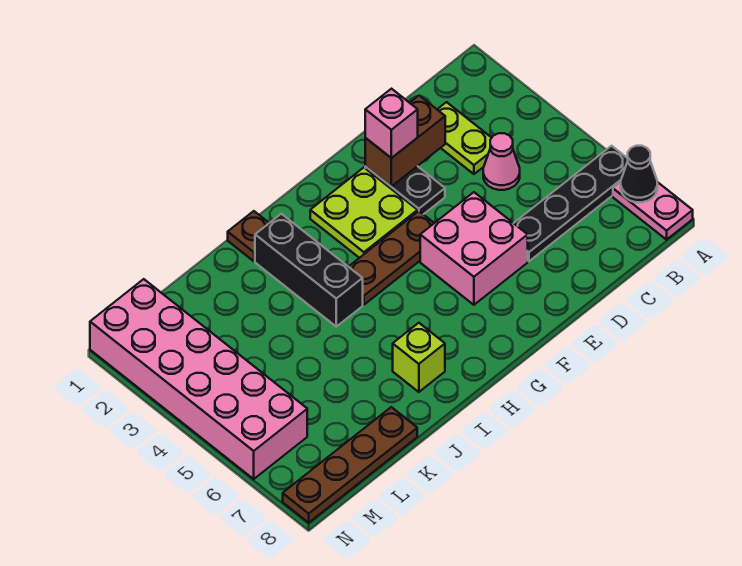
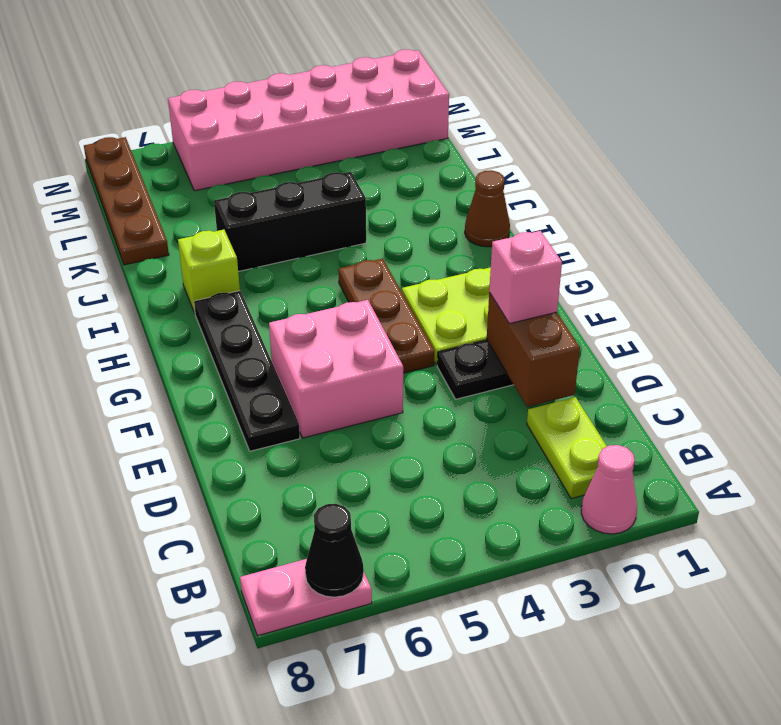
black 1x4 plate [514,146,628,261] -> black 1x4 plate moved to [194,291,300,451]
lime 1x2 plate [437,102,491,174] -> lime 1x2 plate turned to [527,397,607,499]
pink 1x1 cone [483,133,520,190] -> pink 1x1 cone moved to [581,445,637,534]
brown 1x1 plate [228,211,269,261] -> brown 1x1 cone [465,170,510,247]
black 1x3 brick [255,214,363,327] -> black 1x3 brick moved to [214,172,366,272]

